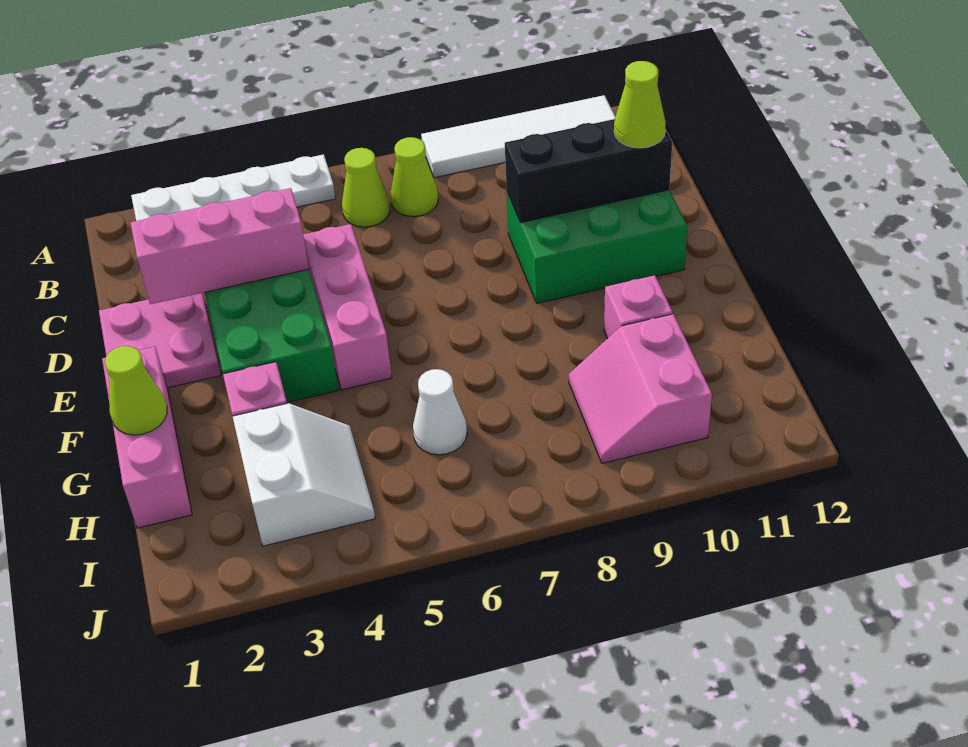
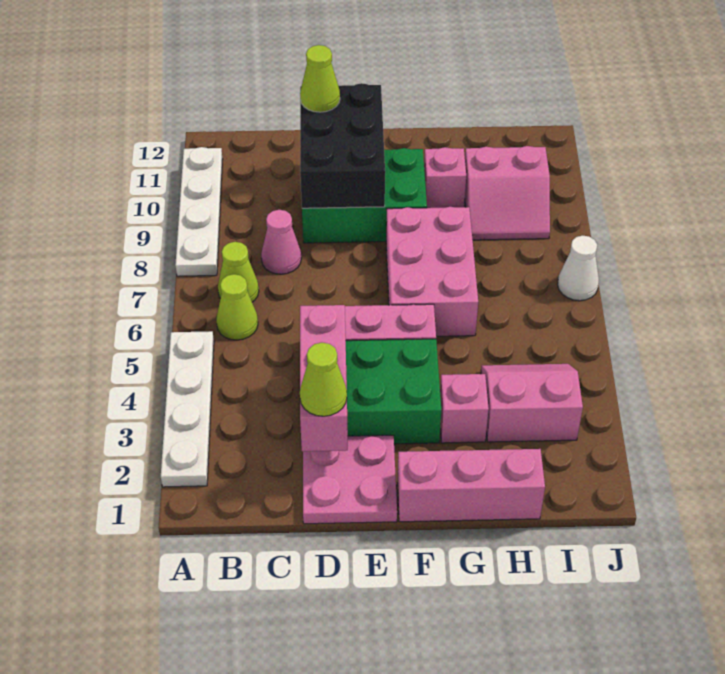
white 1x4 tile [421,95,615,178] -> white 1x4 plate [175,147,223,276]
none -> pink 1x1 cone [261,210,301,274]
green 2x3 brick [507,190,687,303] -> green 2x3 brick turned to [302,148,427,243]
black 1x3 brick [505,119,672,223] -> black 2x3 brick [300,83,385,208]
none -> pink 2x3 brick [386,207,478,336]
lime 1x1 cone [105,346,167,435] -> lime 1x1 cone moved to [300,343,347,416]
white 2x2 slope [233,403,375,546] -> pink 2x2 slope [481,364,583,442]
white 1x1 cone [413,369,467,455] -> white 1x1 cone moved to [558,236,599,301]

